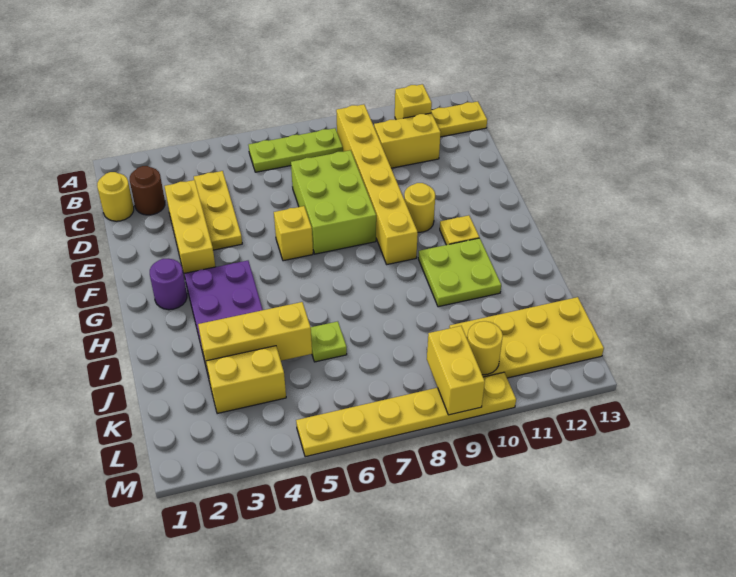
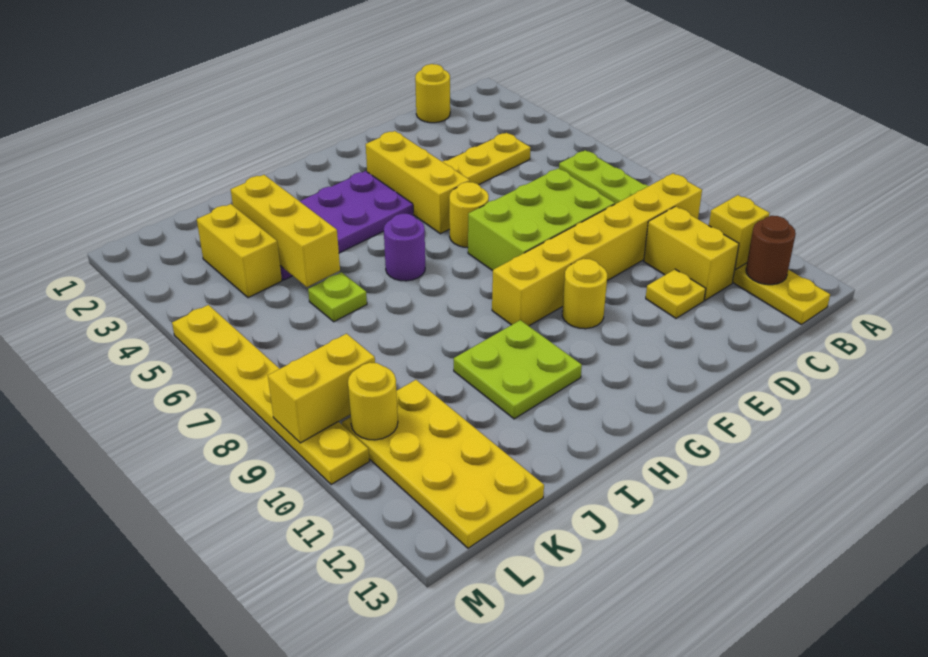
brown 1x1 round brick [130,166,165,215] -> brown 1x1 round brick moved to [746,216,796,285]
yellow 1x3 brick [165,180,215,277] -> yellow 1x3 brick turned to [366,131,470,234]
yellow 1x1 brick [274,206,313,261] -> yellow 1x1 round brick [449,182,489,247]
purple 1x1 round brick [150,259,187,310] -> purple 1x1 round brick moved to [384,214,425,281]
yellow 1x1 plate [440,215,479,245] -> yellow 1x1 plate moved to [646,269,706,318]

